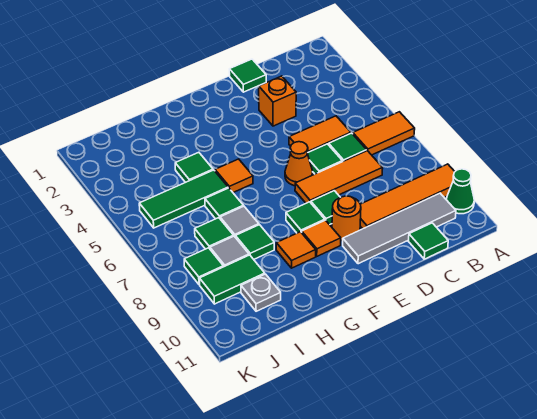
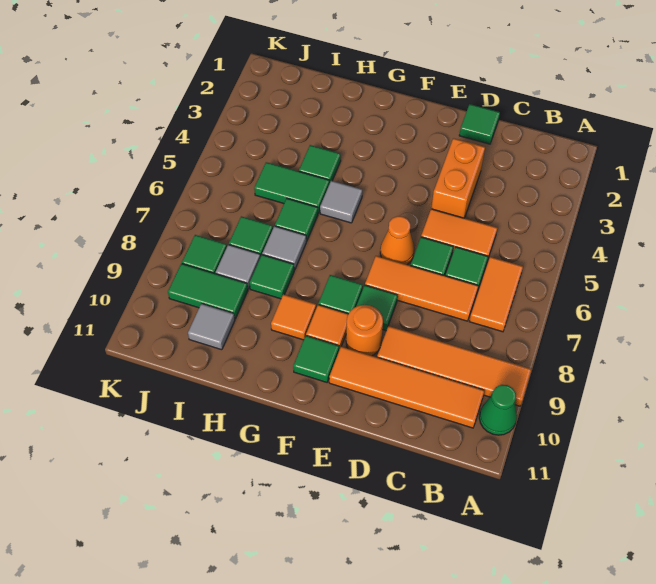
orange 1x2 tile [353,112,415,155] -> orange 1x2 tile turned to [469,257,523,332]
grey 1x4 tile [343,193,456,264] -> orange 1x4 tile [329,346,484,428]
green 1x1 tile [409,223,448,259] -> green 1x1 tile moved to [293,336,339,382]
orange 1x1 brick [259,76,296,126] -> orange 1x2 brick [431,138,485,218]
orange 1x1 tile [215,159,253,193] -> grey 1x1 tile [320,181,362,223]
green 1x3 tile [139,170,228,228] -> green 1x2 tile [254,162,329,213]
grey 1x1 plate [241,274,281,311] -> grey 1x1 tile [188,304,235,350]

